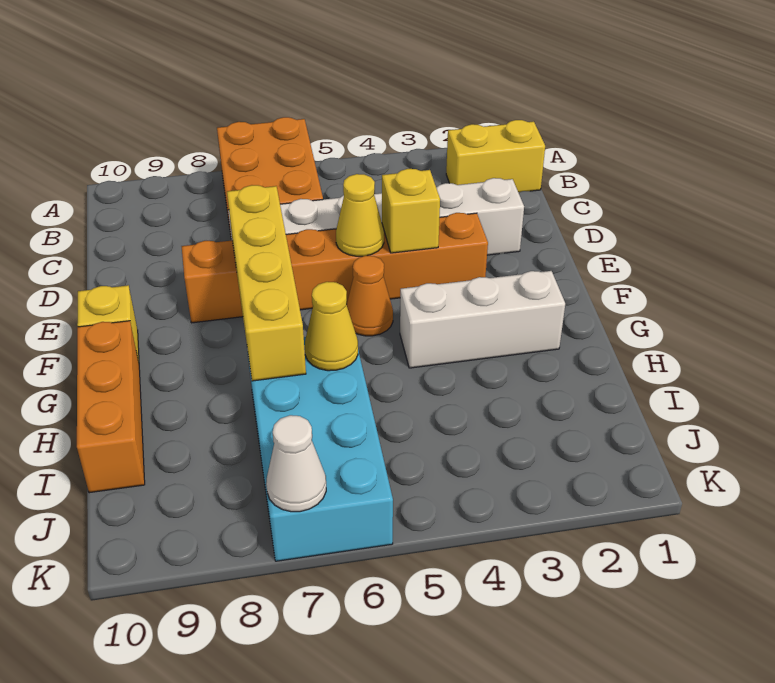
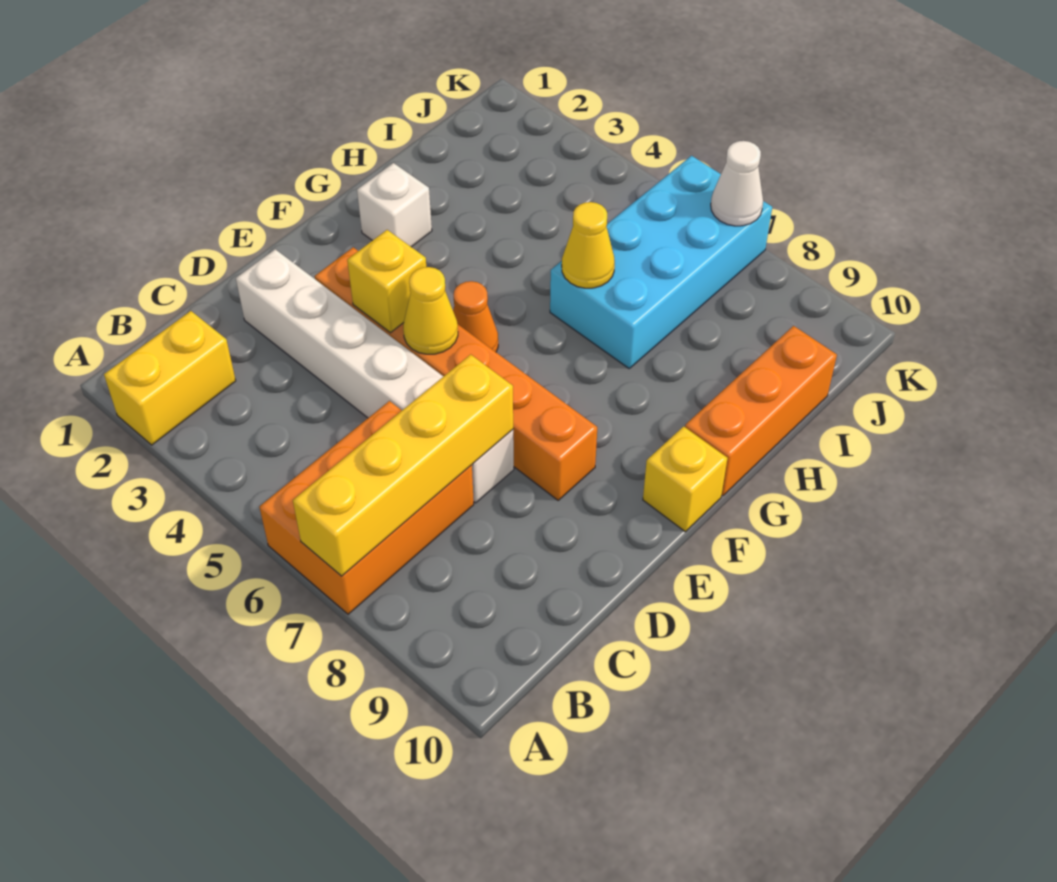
yellow 1x2 brick [446,120,545,192] -> yellow 1x2 brick turned to [104,311,236,445]
yellow 1x4 brick [227,185,306,381] -> yellow 1x4 brick moved to [293,354,513,576]
white 1x3 brick [400,271,565,368] -> white 1x1 brick [357,163,432,247]

